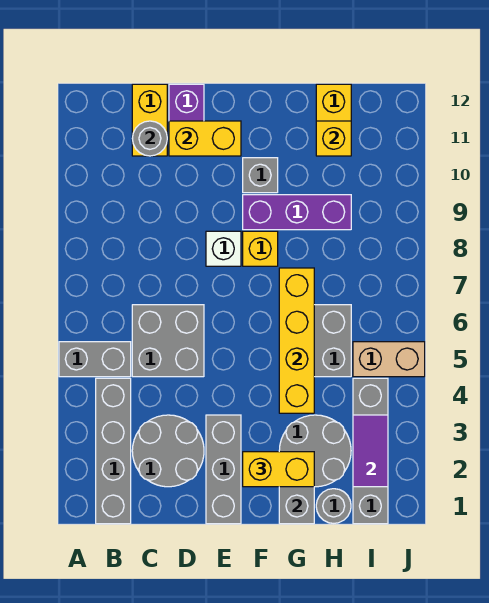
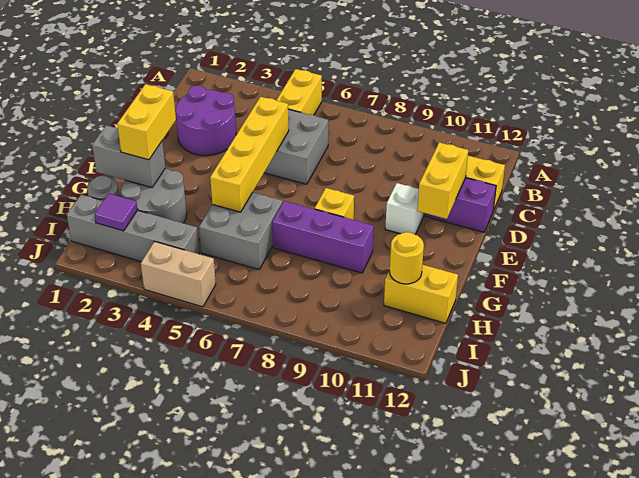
grey 1x2 brick [59,342,131,377] -> yellow 1x2 brick [276,69,322,115]
grey 1x4 brick [96,378,131,524] -> none
grey 2x2 round brick [132,415,204,487] -> purple 2x2 round brick [175,85,236,156]
grey 1x1 round brick [132,121,167,156] -> none
grey 1x3 brick [206,415,241,524] -> none
white 1x1 brick [206,231,241,266] -> white 1x1 brick moved to [385,183,424,234]
purple 1x3 brick [243,195,351,230] -> purple 1x3 brick turned to [272,201,374,273]
grey 1x1 brick [243,158,278,193] -> none
yellow 1x4 brick [279,268,314,413] -> yellow 1x4 brick turned to [210,97,289,212]
yellow 1x1 brick [316,121,351,156] -> yellow 1x1 round brick [390,232,424,284]
purple 1x2 tile [353,415,388,487] -> purple 1x1 tile [94,193,138,231]
tan 1x2 brick [353,342,425,377] -> tan 1x2 brick turned to [141,241,216,307]

